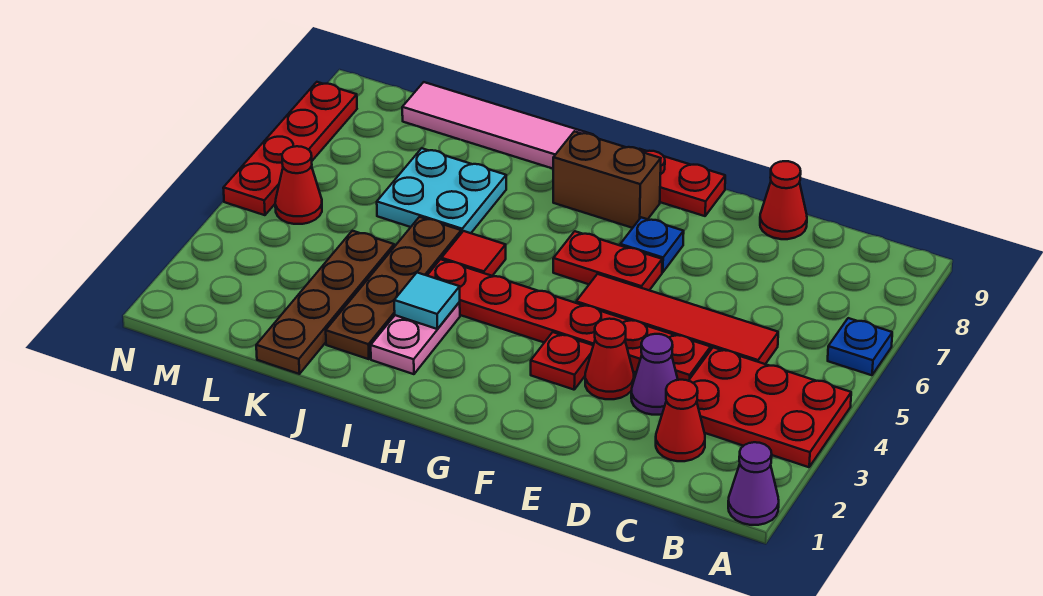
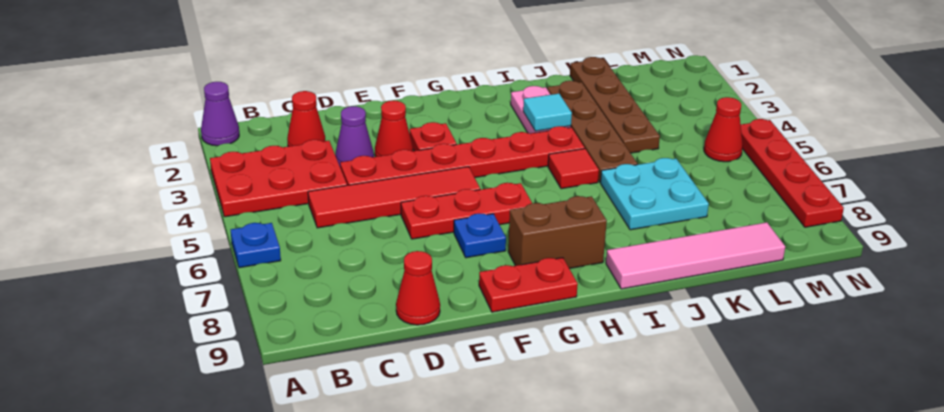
red 1x2 plate [553,231,662,290] -> red 1x3 plate [401,183,532,239]

